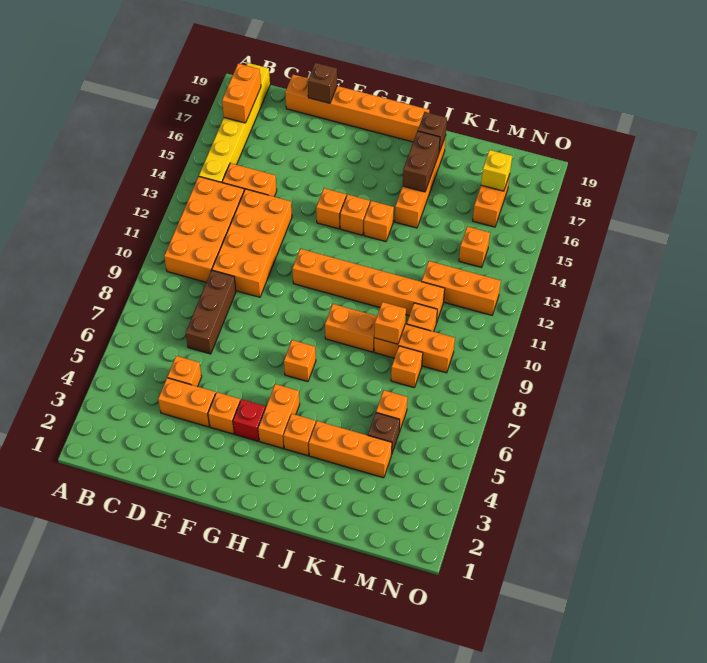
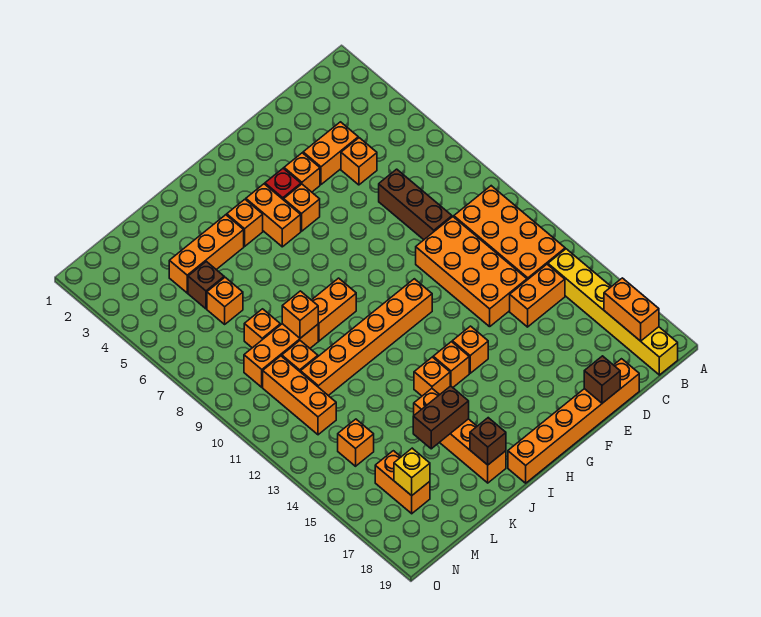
orange 1x1 brick [284,340,316,382] -> orange 1x1 brick moved to [284,184,320,231]
brown 1x2 brick [403,131,440,192] -> brown 1x2 brick turned to [413,386,469,449]
orange 1x3 brick [422,261,501,315] -> orange 1x3 brick turned to [263,356,336,435]

